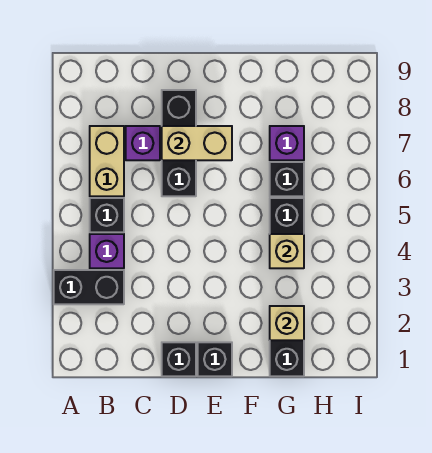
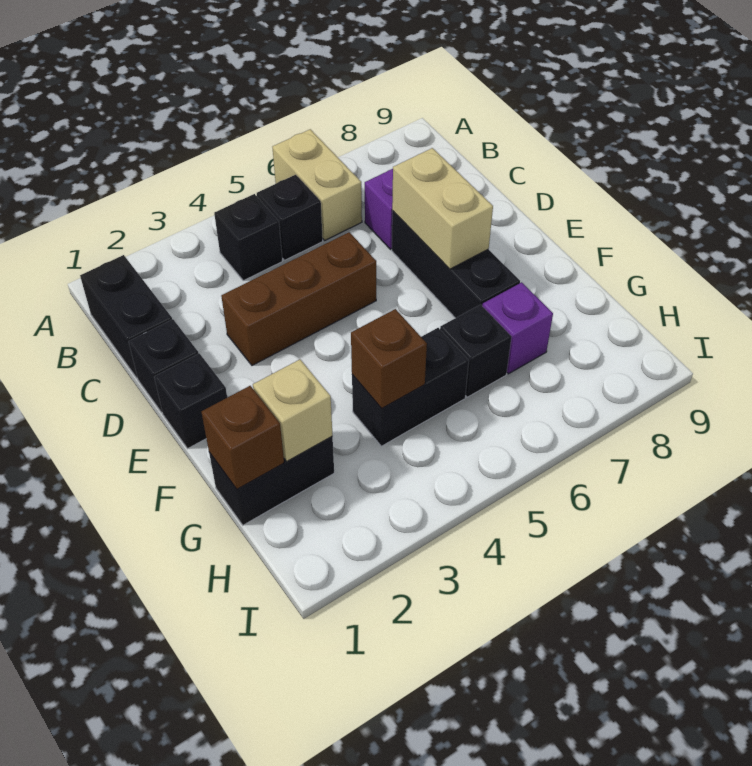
black 1x2 brick [54,270,124,304] -> black 1x2 brick moved to [80,255,172,378]
purple 1x1 brick [90,234,124,268] -> black 1x1 brick [214,194,282,281]
tan 1x2 brick [90,126,124,196] -> tan 1x2 brick turned to [272,129,362,240]
none -> brown 1x3 brick [221,232,376,365]
black 1x3 brick [162,90,196,196] -> black 1x3 brick turned to [392,211,520,318]
none -> brown 1x1 brick [201,386,284,489]
tan 1x1 brick [270,234,304,268] -> brown 1x1 brick [351,309,427,409]

